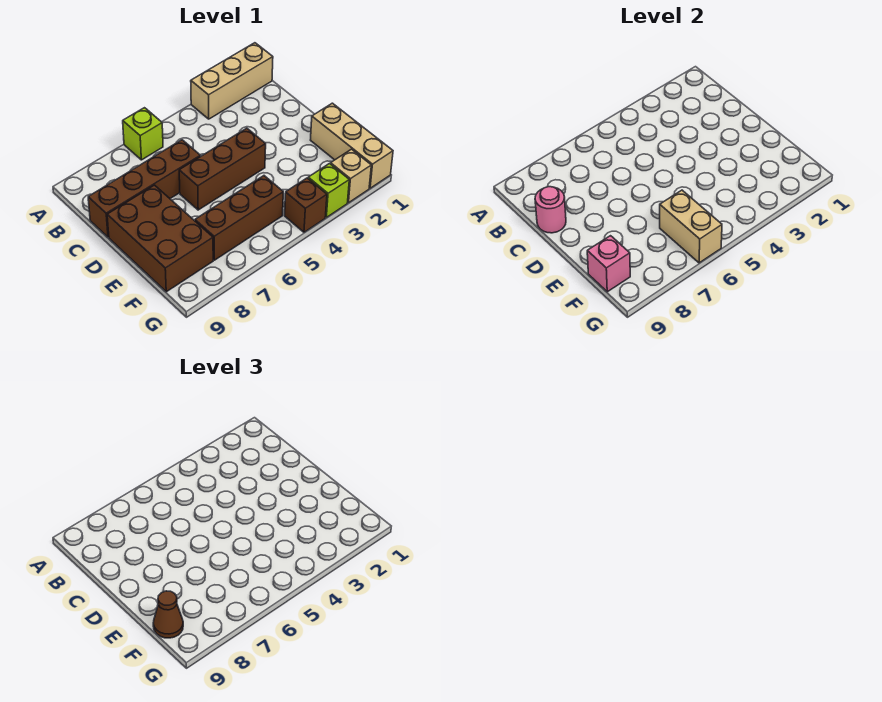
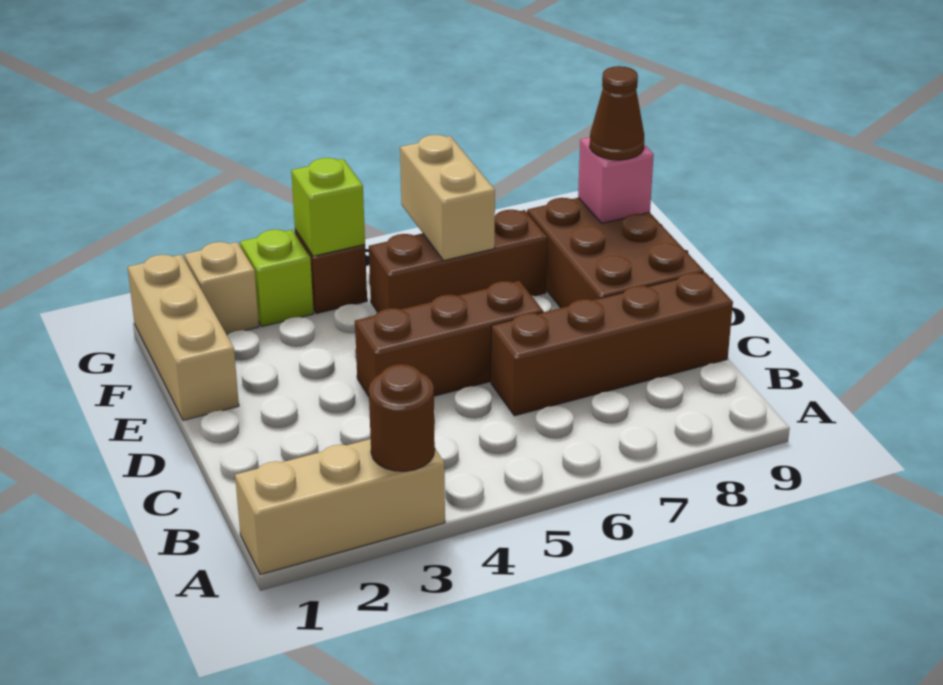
none -> brown 1x1 round brick [369,364,435,471]
lime 1x1 brick [123,108,163,160] -> lime 1x1 brick moved to [291,158,365,256]
pink 1x1 round brick [535,187,566,233] -> none

